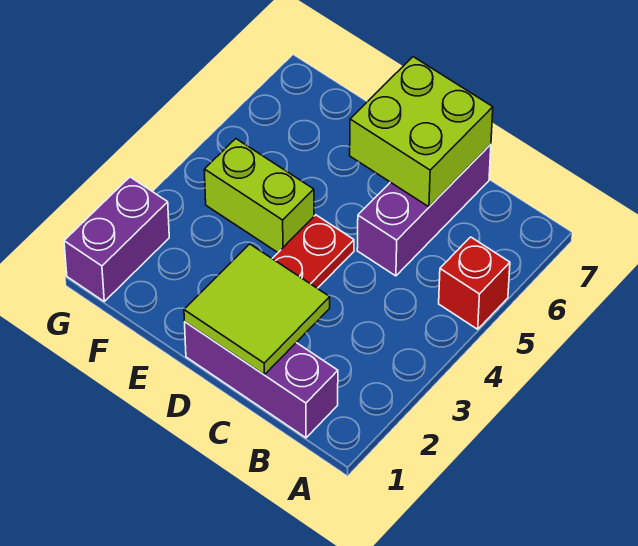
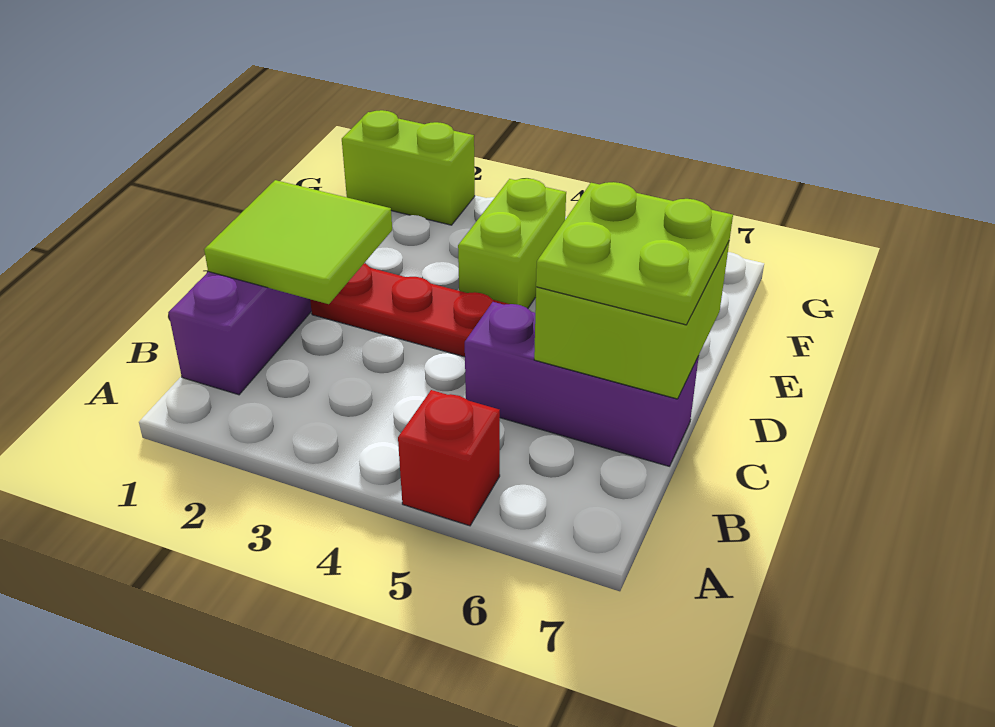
none -> lime 2x2 plate [536,182,733,325]
purple 1x2 brick [64,177,169,301] -> lime 1x2 brick [342,110,475,225]

